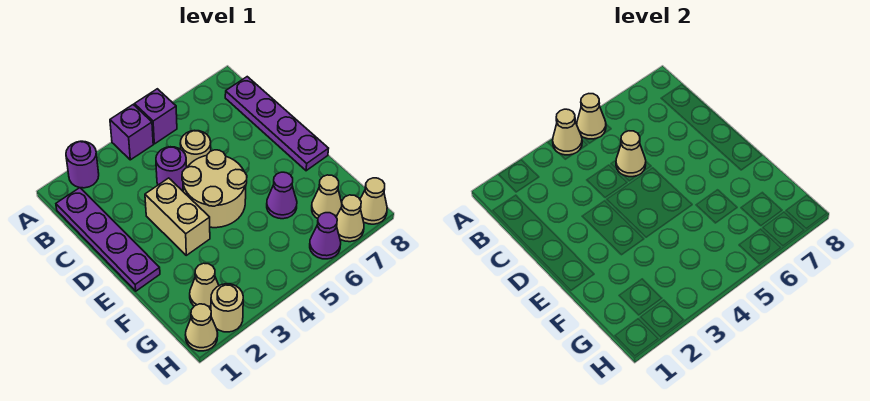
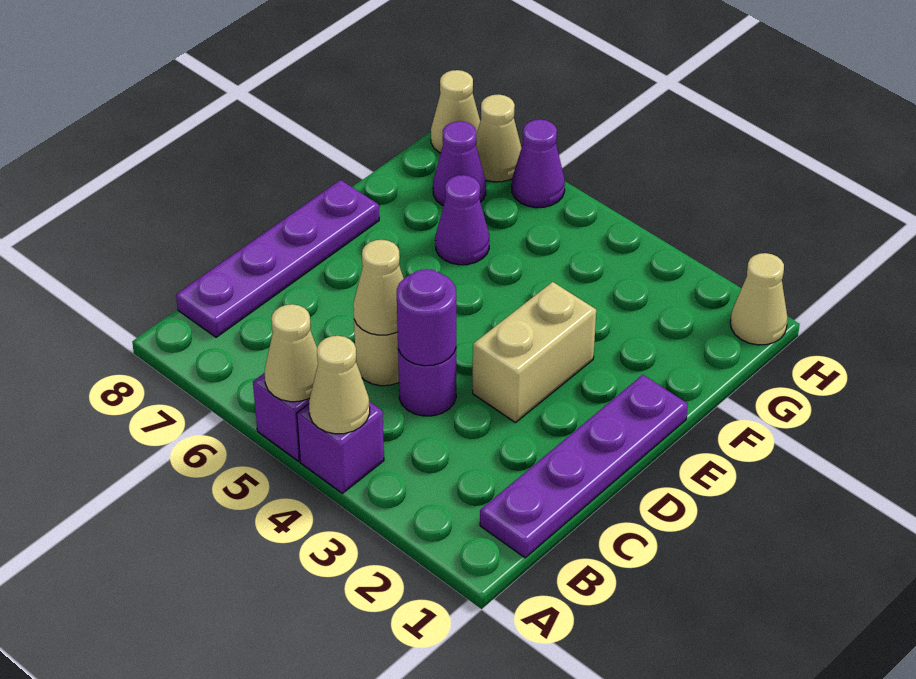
purple 1x1 round brick [66,141,99,188] -> purple 1x1 round brick moved to [397,269,456,366]
tan 2x2 round brick [182,150,247,228] -> none
tan 1x1 cone [190,263,219,310] -> none
tan 1x1 cone [312,175,342,219] -> purple 1x1 cone [433,121,486,206]
tan 1x1 round brick [211,284,243,332] -> none

